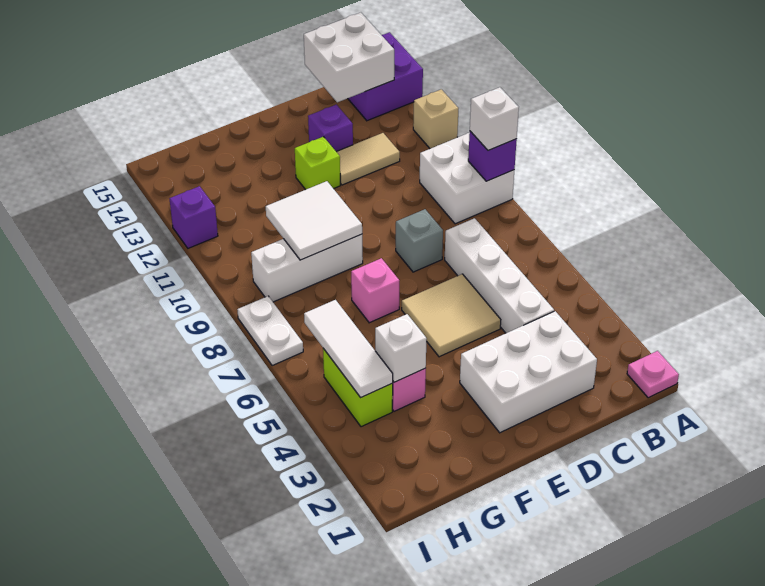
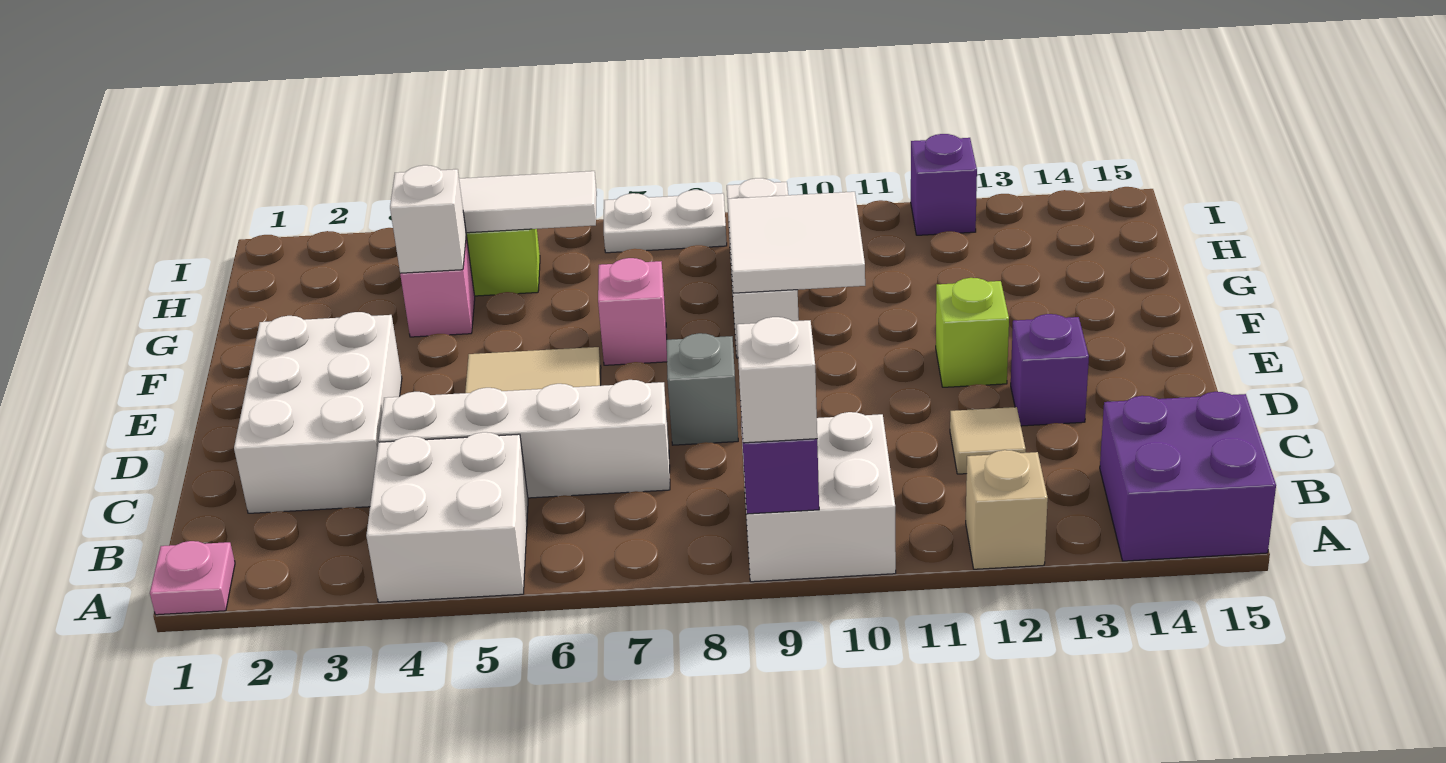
white 2x2 brick [304,13,394,102] -> white 2x2 brick moved to [366,432,528,602]
tan 1x2 tile [337,133,400,185] -> tan 1x1 tile [950,407,1026,474]

